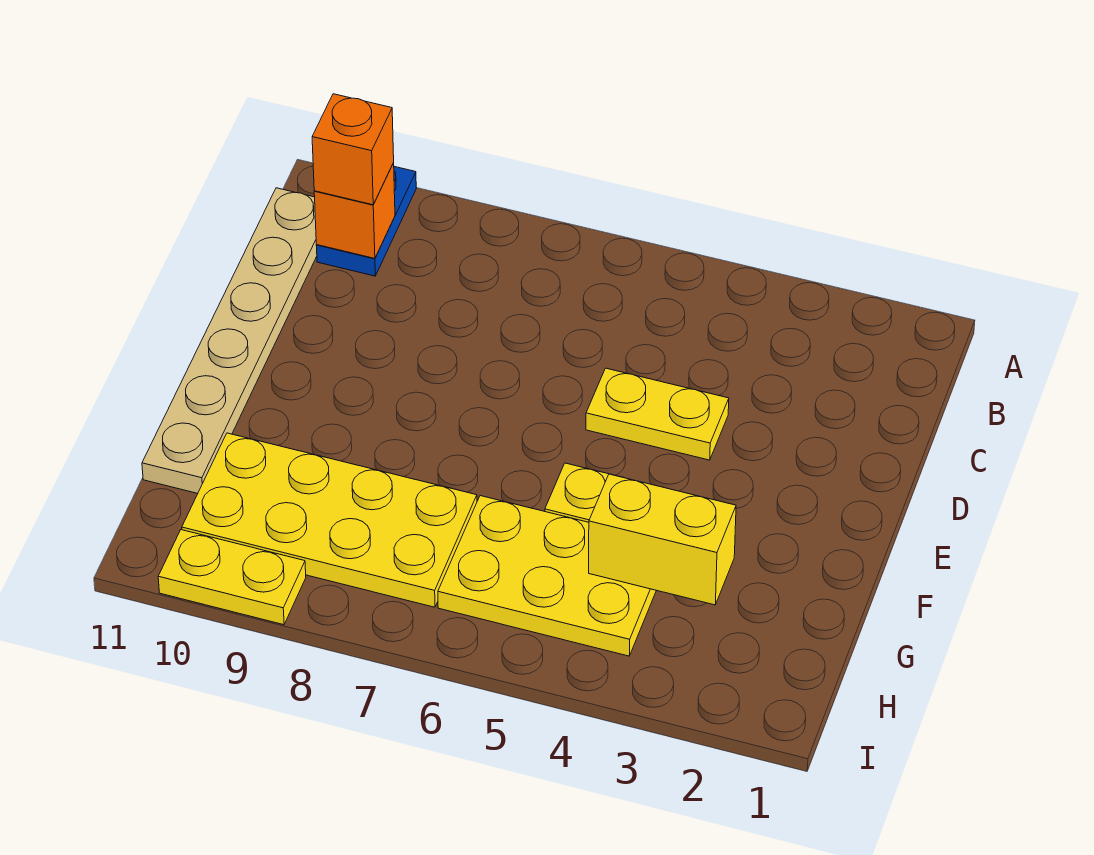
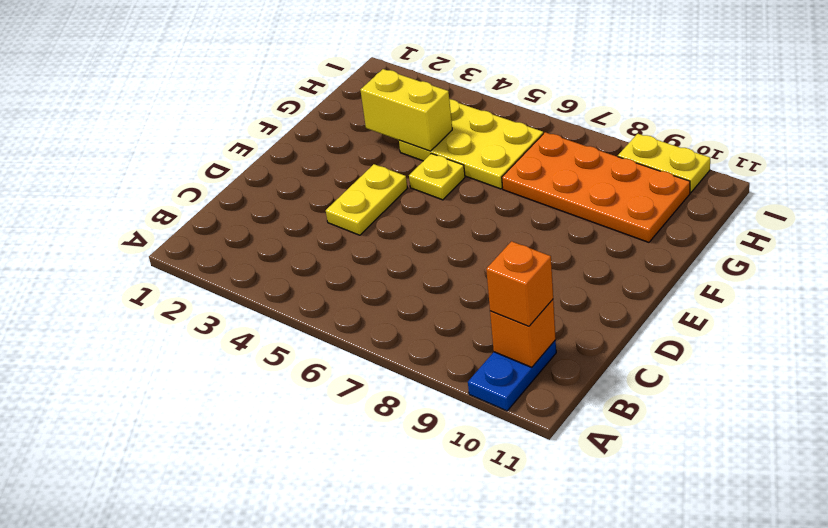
tan 1x6 plate [142,188,317,493] -> none
yellow 1x2 plate [586,368,729,460] -> yellow 1x2 plate turned to [326,164,407,235]
yellow 2x4 plate [182,433,477,607] -> orange 2x4 plate [502,132,690,242]

